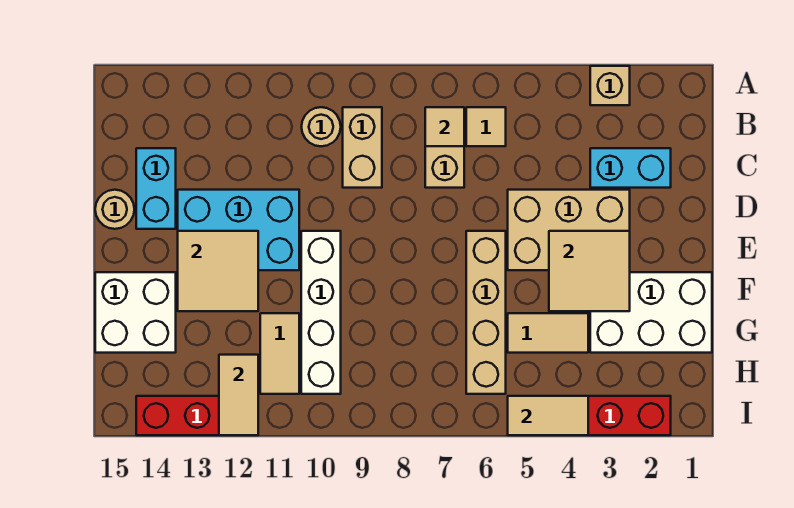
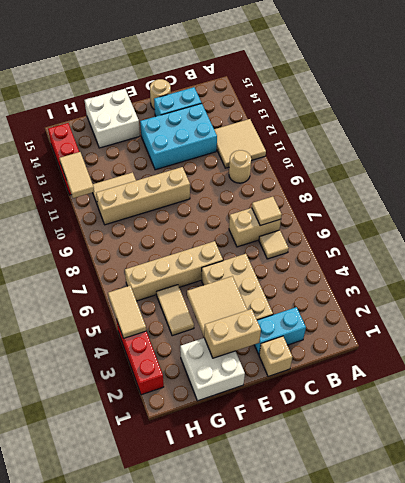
tan 1x1 brick [590,66,630,105] -> tan 1x1 brick moved to [259,336,292,376]
tan 1x2 brick [343,107,382,188] -> tan 1x2 brick moved to [204,309,261,358]
cyan 1x2 brick [590,148,671,188] -> cyan 1x2 brick turned to [254,307,306,354]
cyan 2x3 brick [178,190,299,270] -> cyan 2x3 brick turned to [140,103,217,170]
white 1x4 brick [301,231,341,394] -> tan 1x4 brick [96,167,190,225]
tan 2x2 tile [178,231,258,311] -> tan 2x2 tile moved to [214,119,266,168]
white 2x3 brick [590,272,712,353] -> white 2x2 brick [180,338,245,401]
tan 1x2 tile [219,355,258,435] -> tan 1x2 tile turned to [59,152,94,198]

